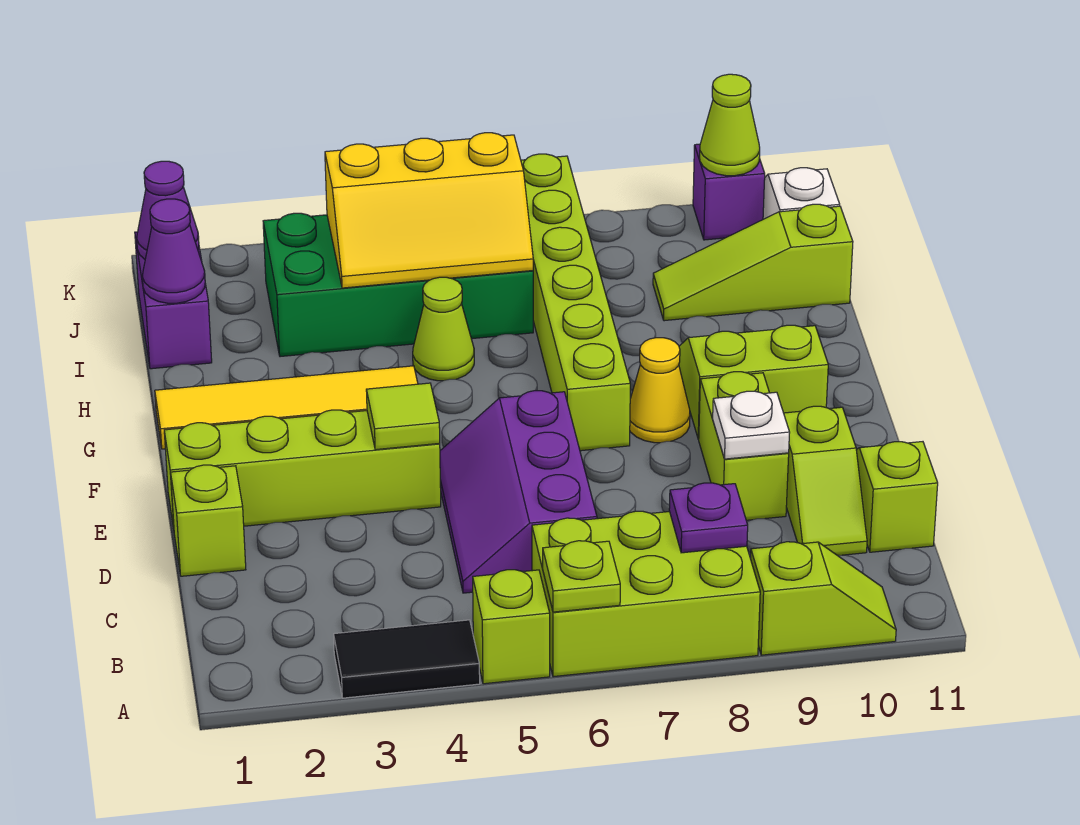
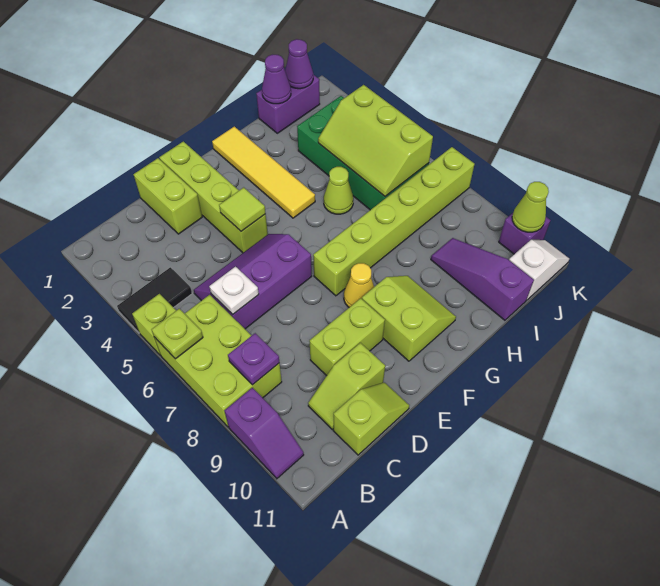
black 1x2 tile [334,620,480,698] -> black 1x2 tile turned to [117,267,192,333]
lime 1x2 slope [751,542,896,655] -> purple 1x2 slope [224,388,304,479]
lime 1x1 brick [171,465,246,576] -> lime 1x2 brick [134,158,202,234]
white 1x1 plate [713,391,790,459] -> white 1x1 plate moved to [209,267,259,314]
yellow 2x3 slope [325,133,533,288] -> lime 2x3 slope [318,85,433,196]
lime 1x3 slope [653,204,853,321] -> purple 1x3 slope [431,238,534,320]

